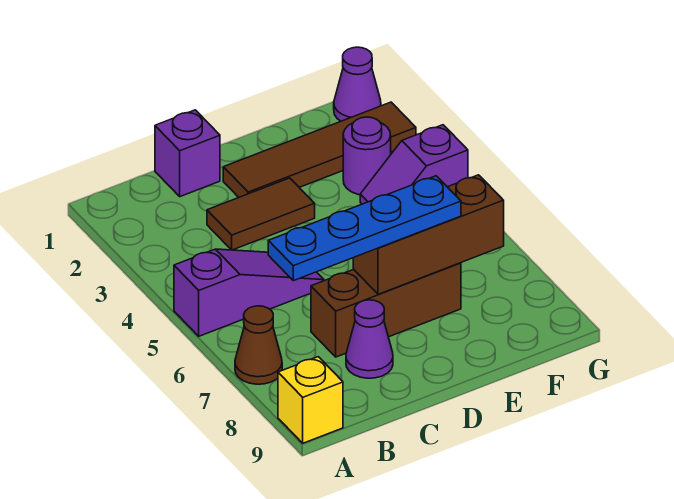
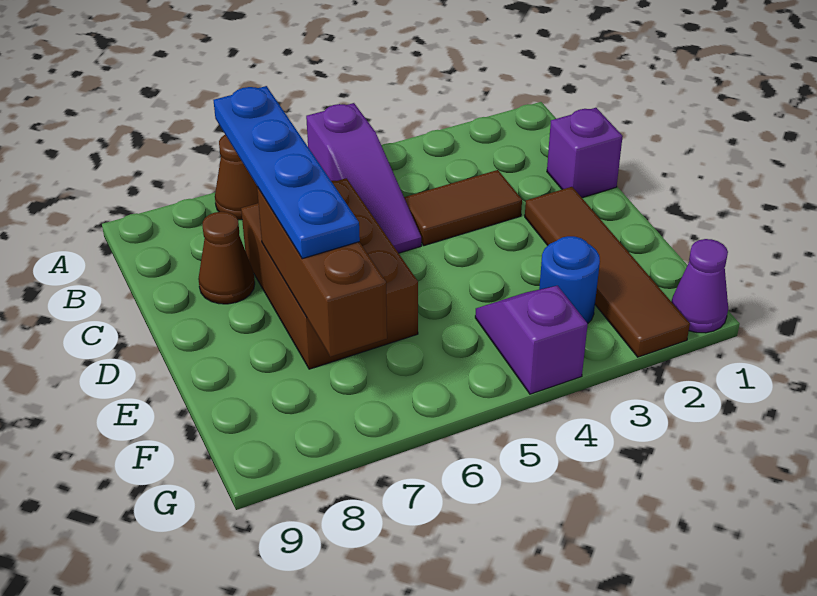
yellow 1x1 brick [278,357,343,443] -> none
brown 1x2 tile [207,178,315,250] -> brown 1x2 tile turned to [404,170,522,245]
brown 1x3 brick [311,263,461,357] -> brown 2x3 brick [241,178,418,369]
purple 1x1 cone [346,300,393,378] -> brown 1x1 cone [198,212,255,304]
purple 1x1 round brick [343,117,391,195] -> blue 1x1 round brick [539,236,600,323]

